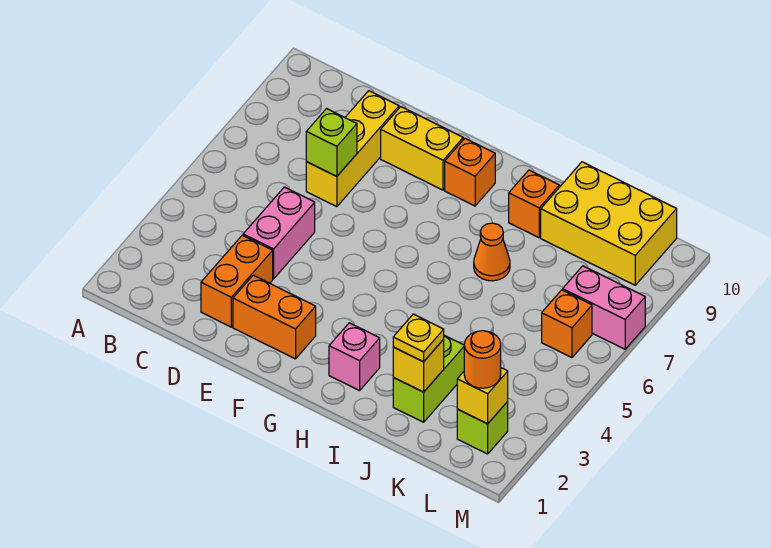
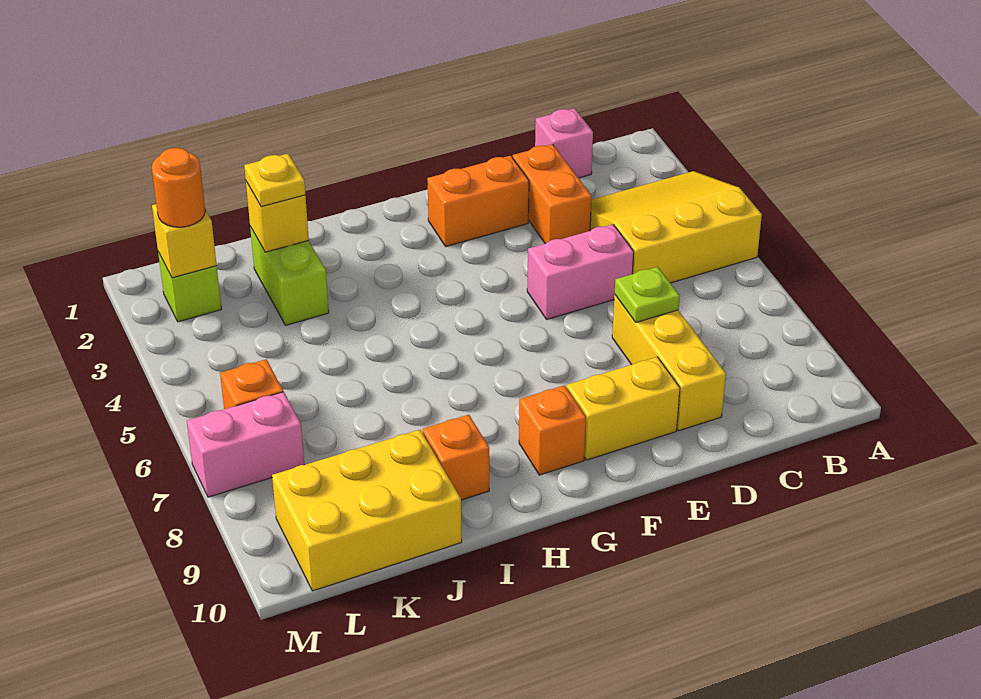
none -> yellow 3x3 slope [590,171,762,283]
pink 1x2 brick [243,187,315,279] -> pink 1x2 brick turned to [527,225,634,319]
lime 1x1 brick [306,109,357,176] -> lime 1x1 plate [615,267,680,323]
pink 1x1 brick [329,323,380,391] -> pink 1x1 brick moved to [535,108,593,178]
orange 1x1 cone [474,223,510,281] -> none

